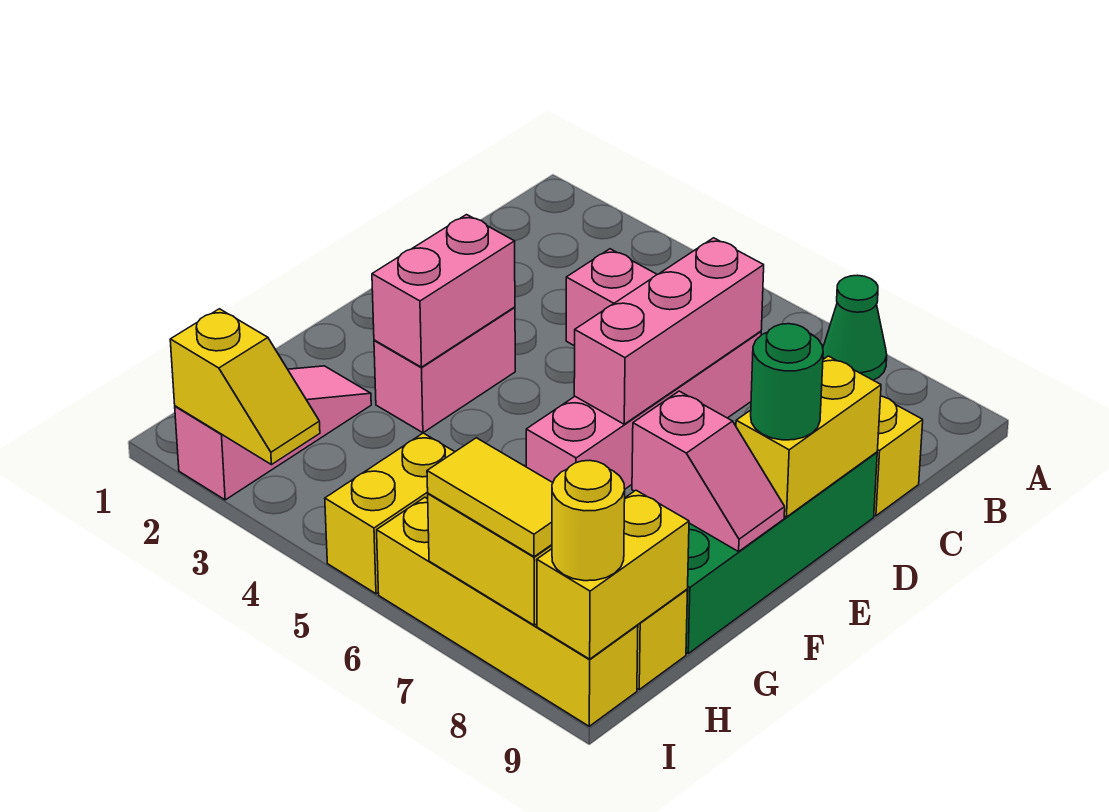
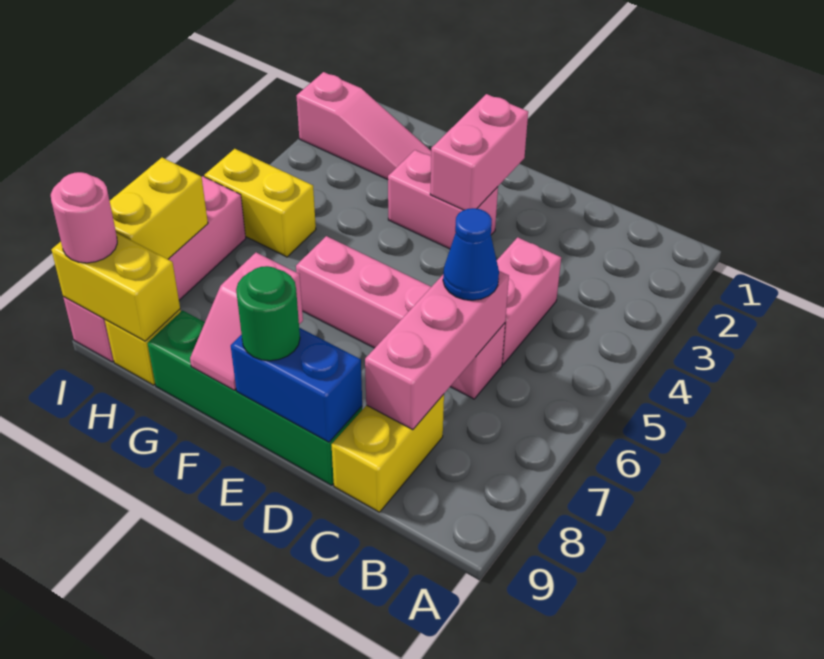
green 1x1 cone [823,275,887,380] -> none
pink 1x3 brick [574,238,764,424] -> pink 1x3 brick turned to [365,271,509,430]
none -> blue 1x1 cone [443,208,499,300]
yellow 1x2 brick [736,356,881,517] -> blue 1x2 brick [231,328,362,442]
pink 1x2 brick [372,215,515,367] -> pink 1x2 brick turned to [430,94,528,210]
yellow 1x2 slope [170,309,320,465] -> none
yellow 1x4 brick [377,497,638,726] -> pink 1x4 brick [63,176,246,362]
yellow 1x2 tile [427,438,553,557] -> none
yellow 1x1 round brick [552,460,625,581] -> pink 1x1 round brick [51,172,117,263]

